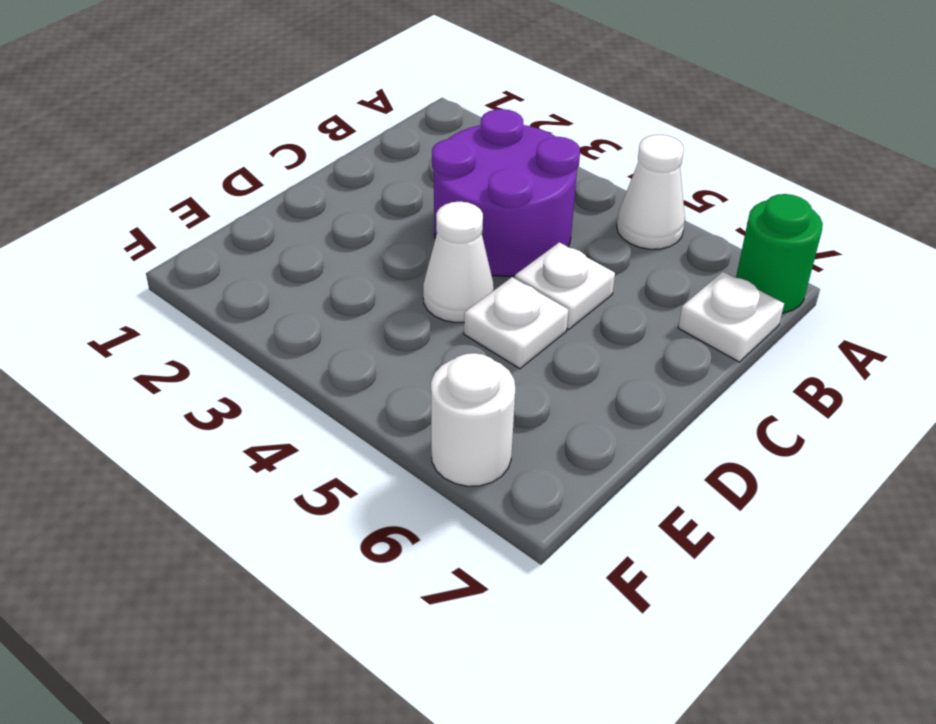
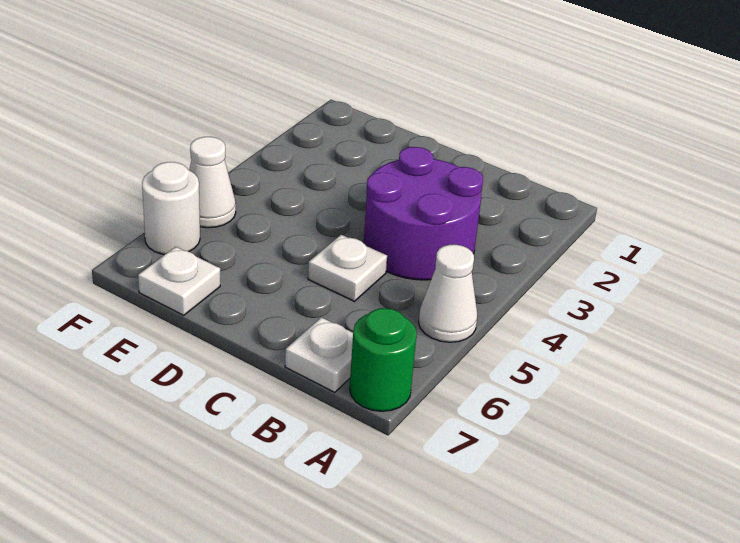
white 1x1 cone [423,201,494,322] -> white 1x1 cone moved to [189,137,236,228]
white 1x1 plate [464,277,568,369] -> white 1x1 plate moved to [138,247,220,315]

